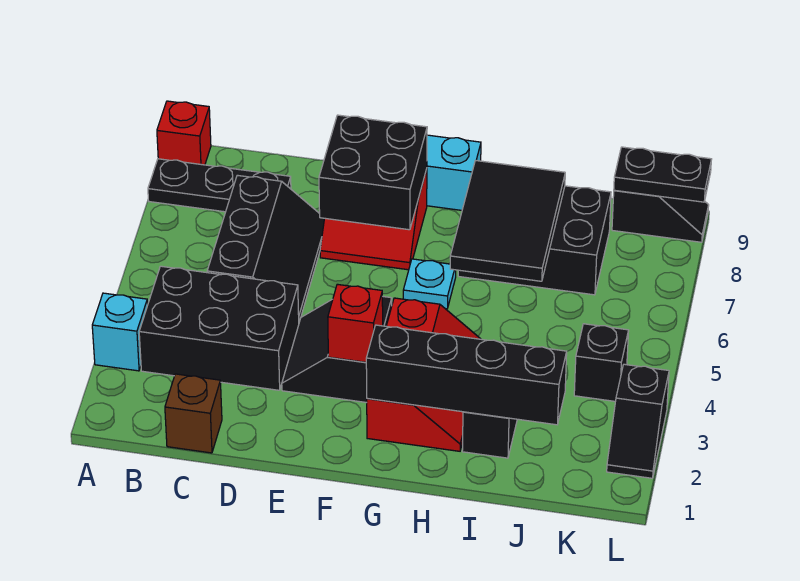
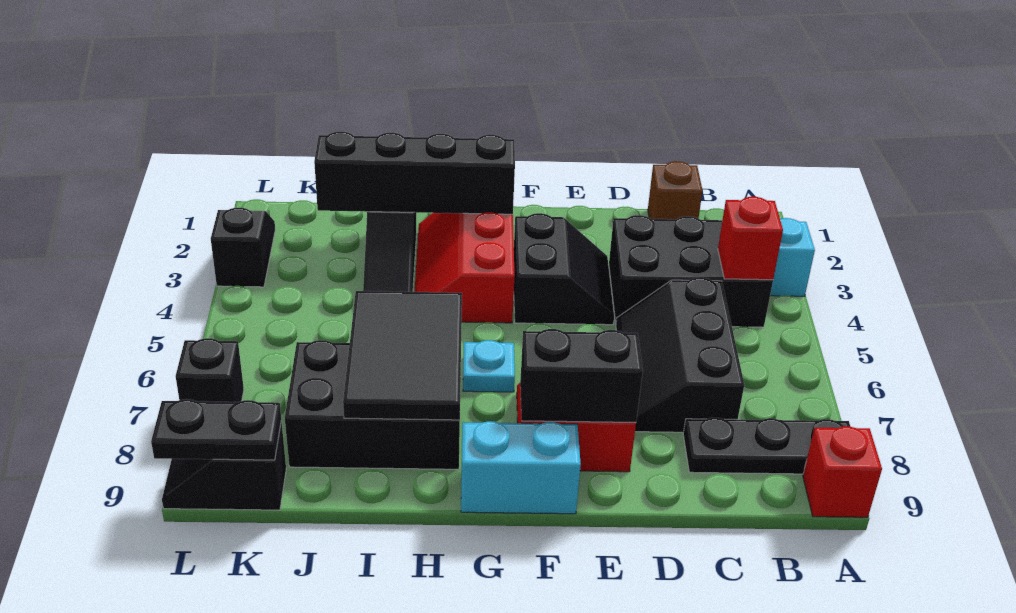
black 2x2 brick [319,115,427,230] -> black 1x2 brick [520,329,643,422]
red 1x1 brick [328,284,383,362] -> red 1x1 brick moved to [718,197,783,280]
black 1x1 brick [574,324,629,401] -> black 1x1 brick moved to [176,338,244,402]

